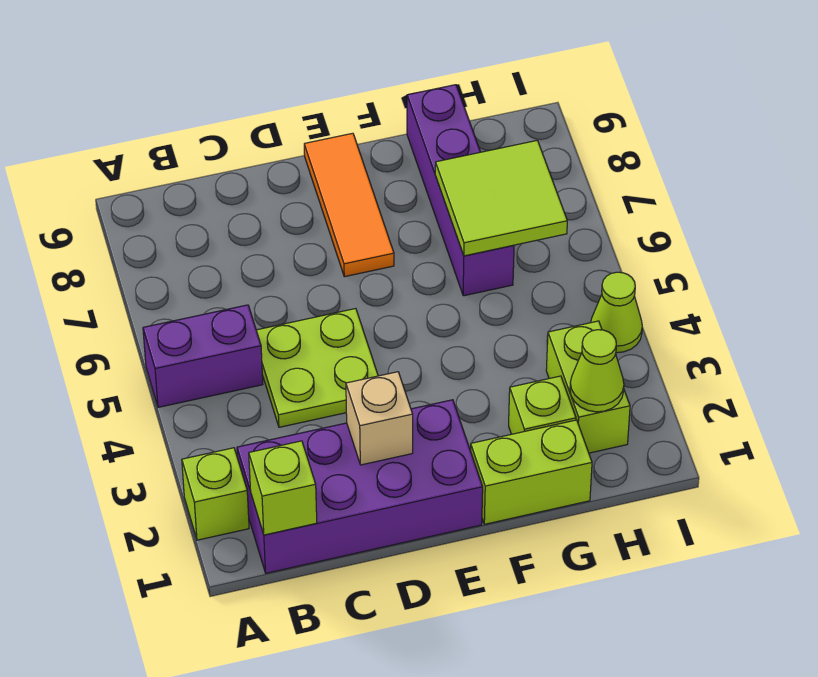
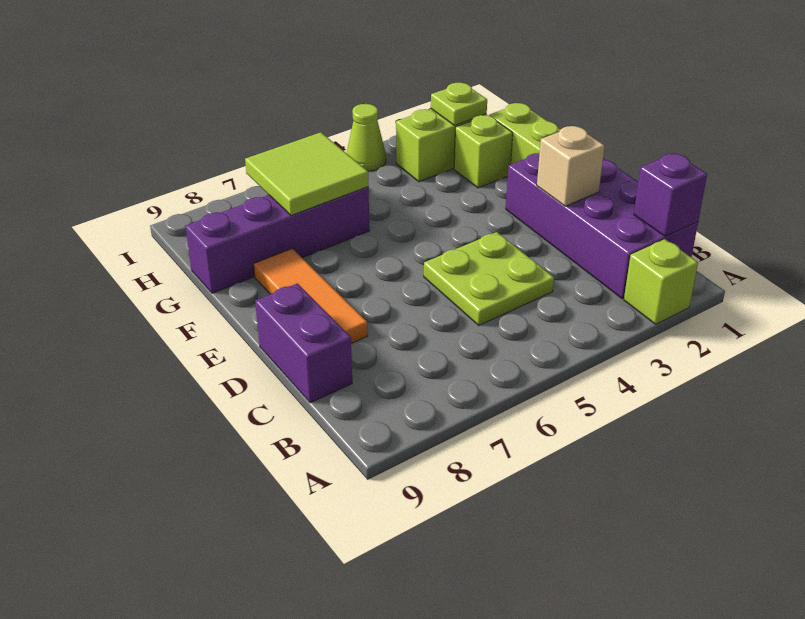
purple 1x2 brick [143,305,263,407] -> purple 1x2 brick moved to [255,283,352,403]
lime 1x1 brick [249,441,317,535] -> purple 1x1 brick [634,153,707,236]
orange 1x3 tile [304,133,394,277] -> orange 1x3 tile turned to [254,248,368,343]
lime 1x1 cone [570,330,624,412] -> lime 1x1 plate [431,83,487,125]

